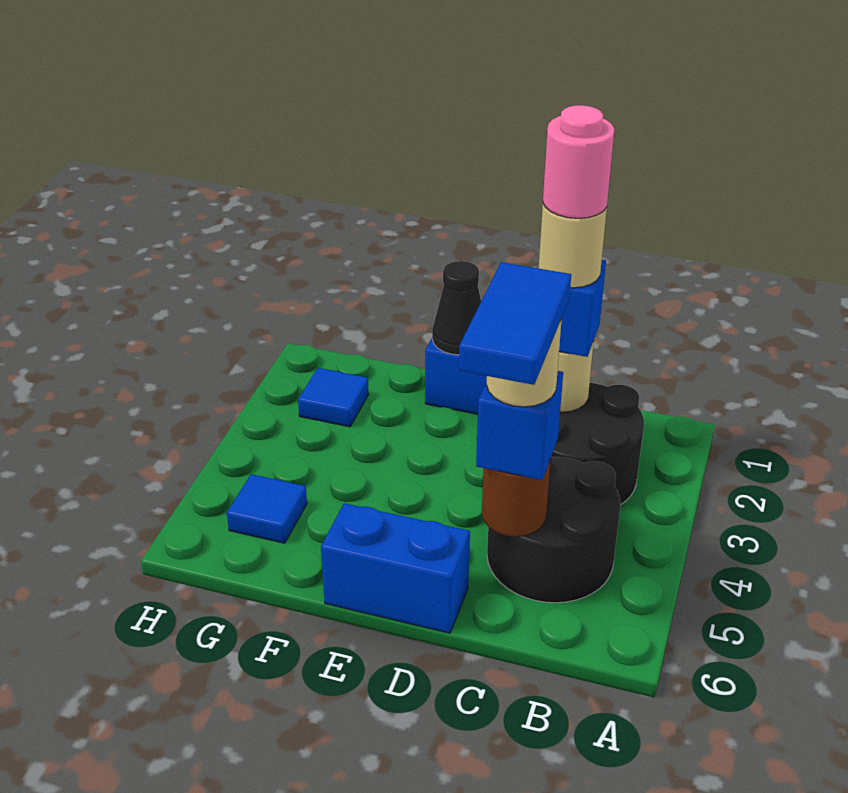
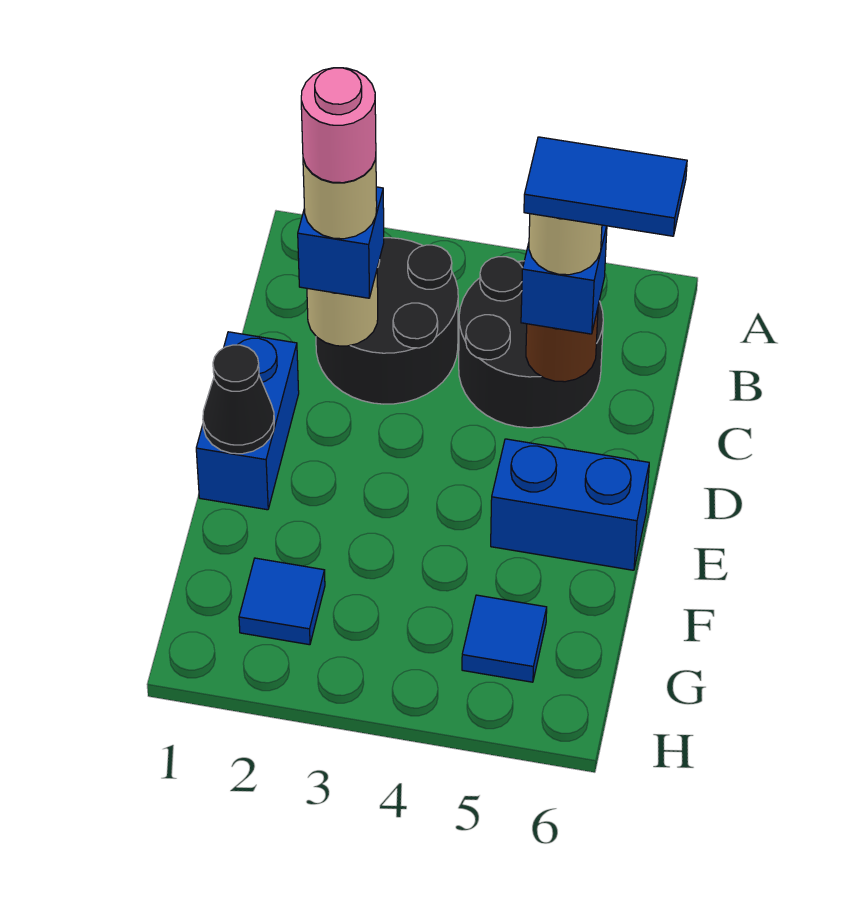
blue 1x2 brick [321,503,470,633] -> blue 1x2 brick turned to [491,439,649,570]

